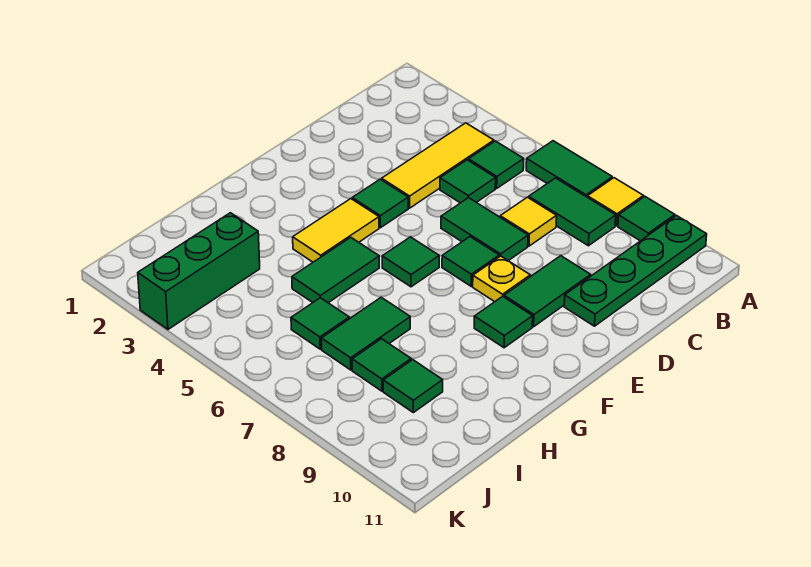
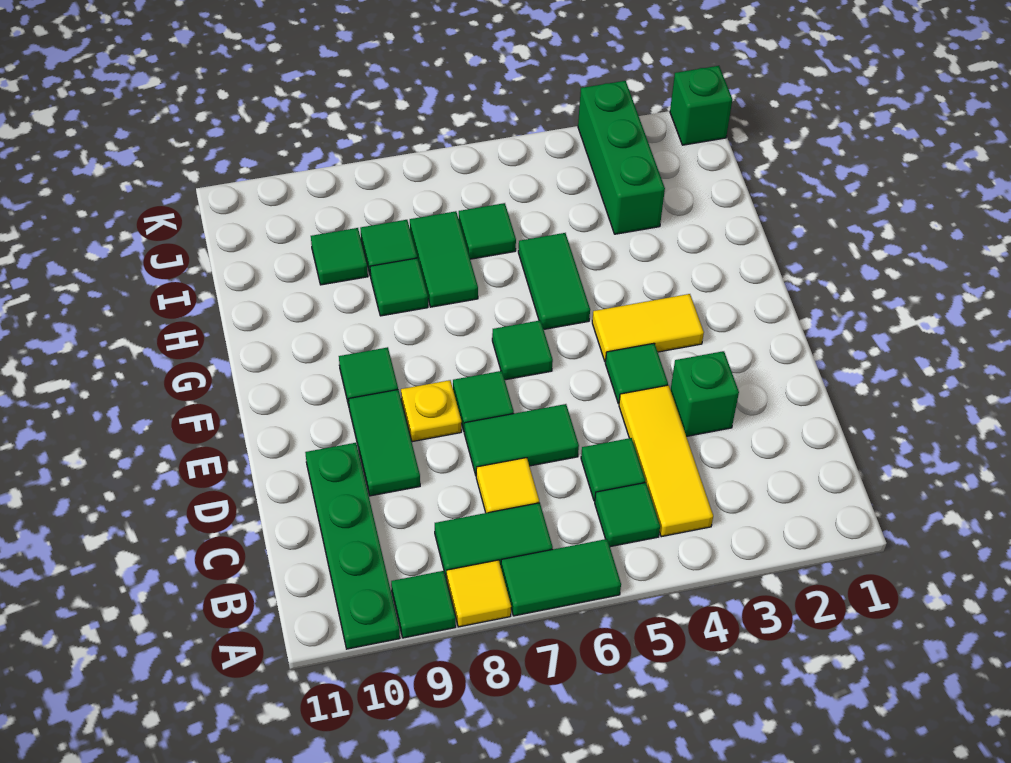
none -> green 1x1 brick [670,351,739,436]
yellow 1x2 tile [293,199,379,262] -> yellow 1x2 tile turned to [592,294,704,362]
none -> green 1x1 tile [370,258,428,316]
none -> green 1x1 brick [670,66,732,145]

